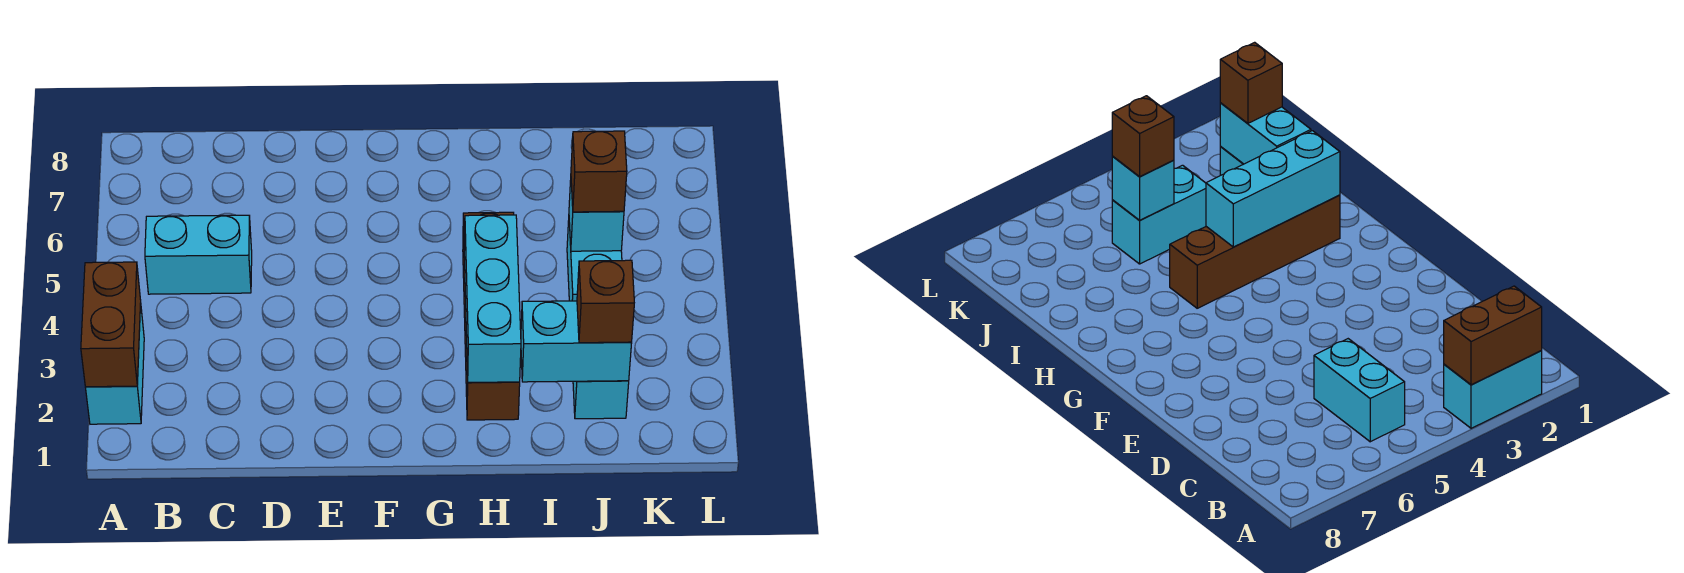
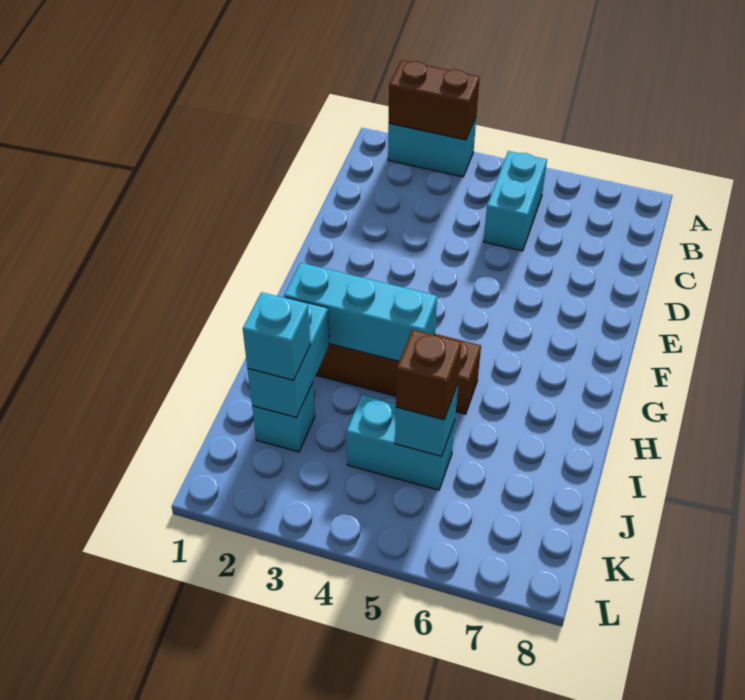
brown 1x1 brick [577,260,634,343] -> cyan 1x1 brick [243,292,311,380]

